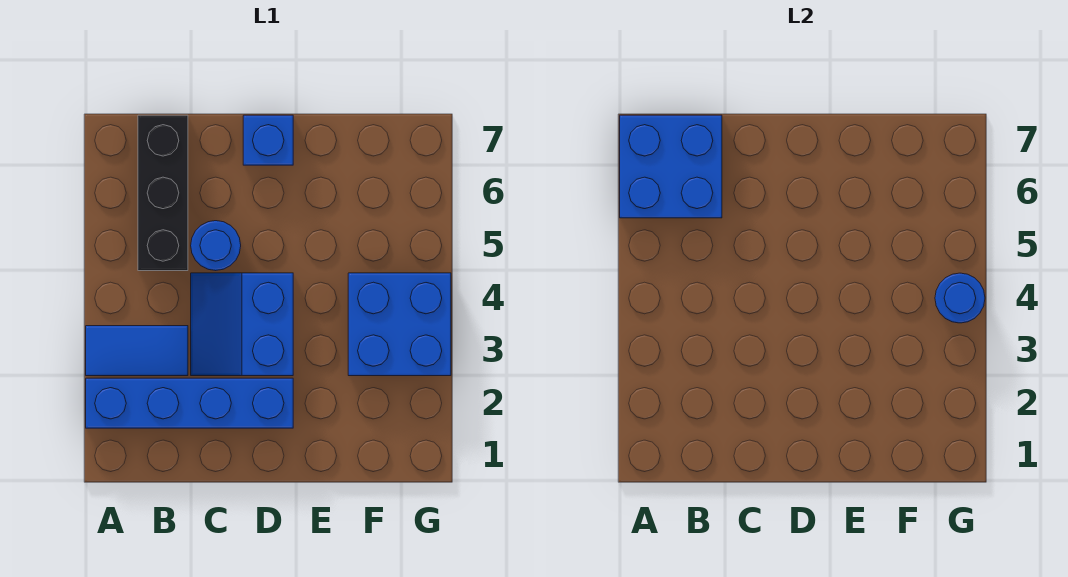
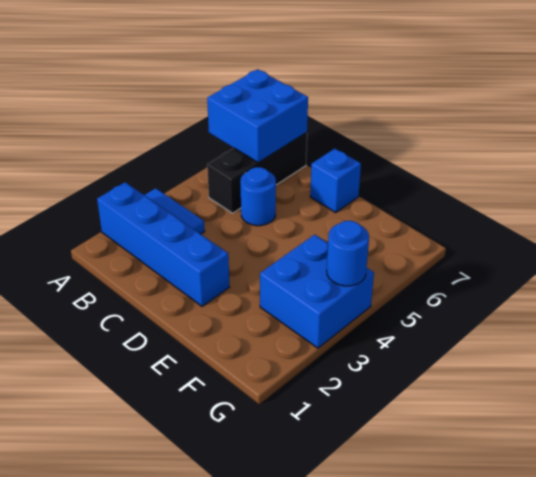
blue 2x2 slope [191,273,293,376] -> none

